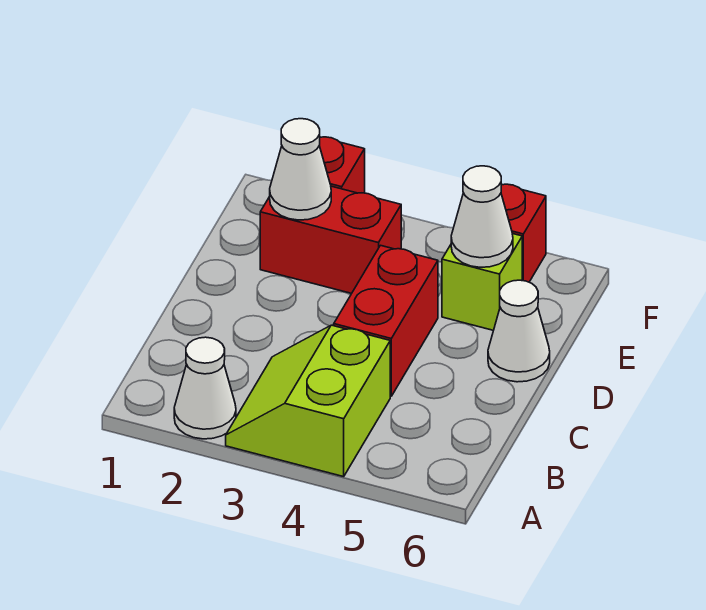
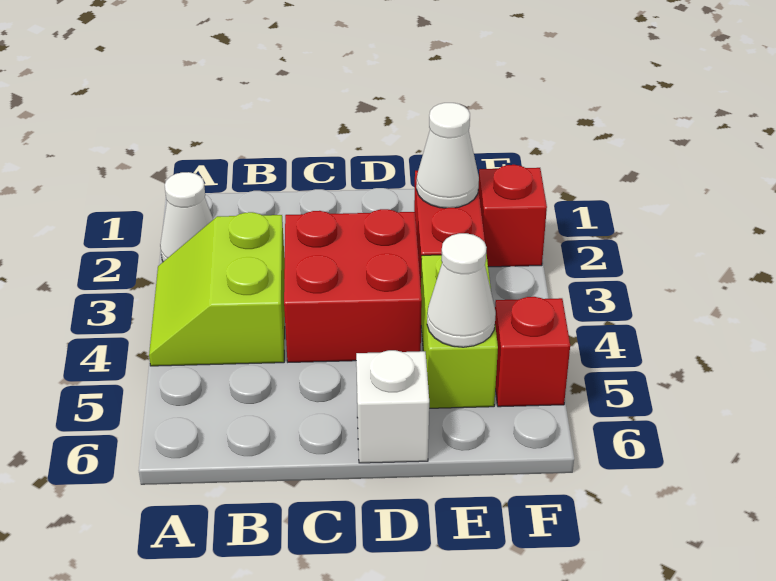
lime 2x2 slope [226,325,390,477] -> lime 2x2 slope turned to [149,212,285,366]
red 1x2 brick [334,245,438,396] -> red 2x2 brick [284,209,422,362]
white 1x1 cone [488,280,550,382] -> white 1x1 brick [356,350,429,463]
lime 1x1 brick [442,233,522,330] -> lime 1x2 brick [421,254,498,408]

